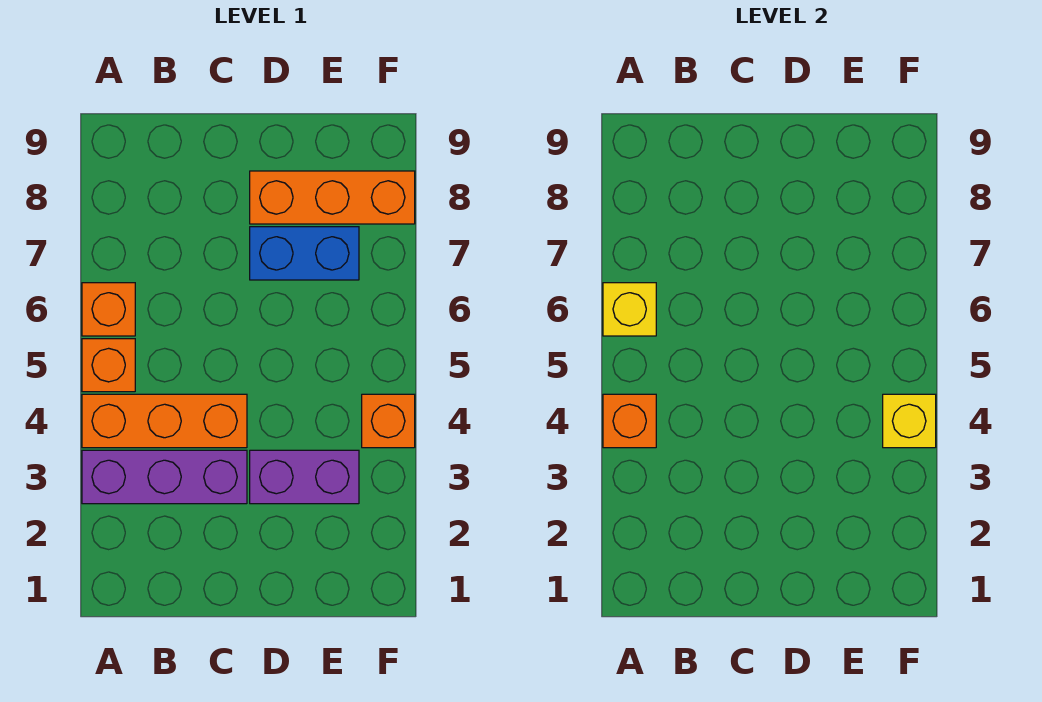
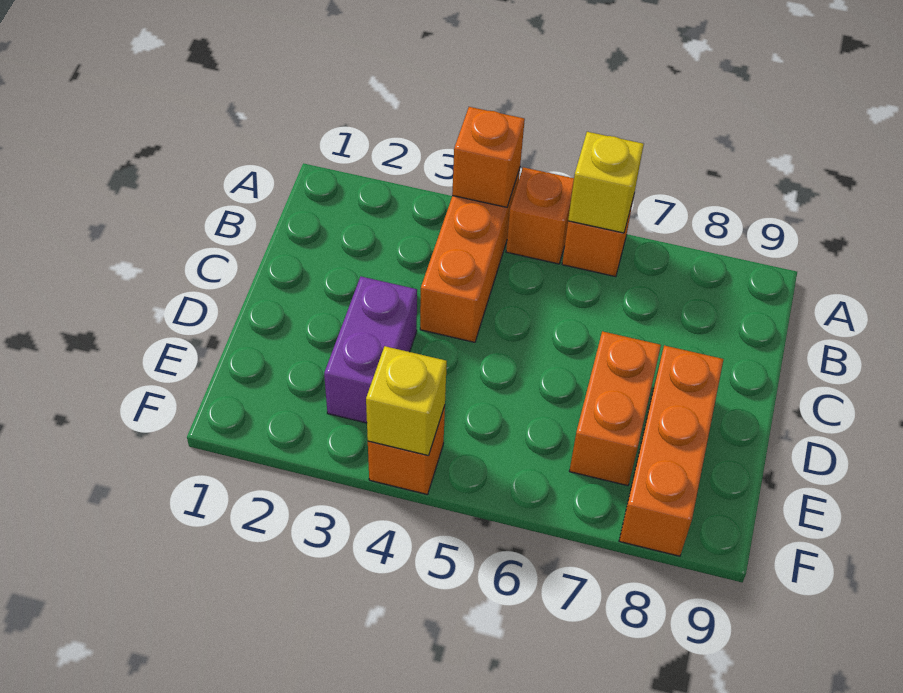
purple 1x3 brick [82,450,247,504] -> none
blue 1x2 brick [250,227,359,280] -> orange 1x2 brick [570,331,661,486]

